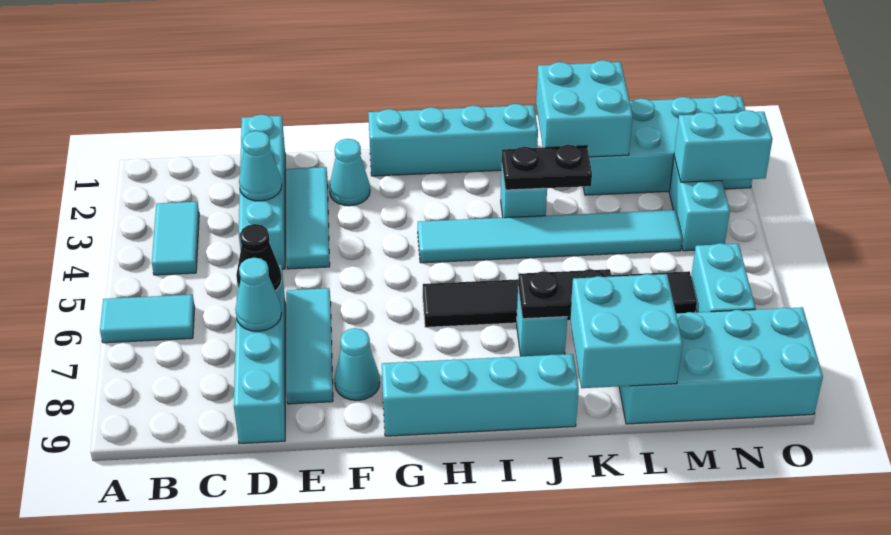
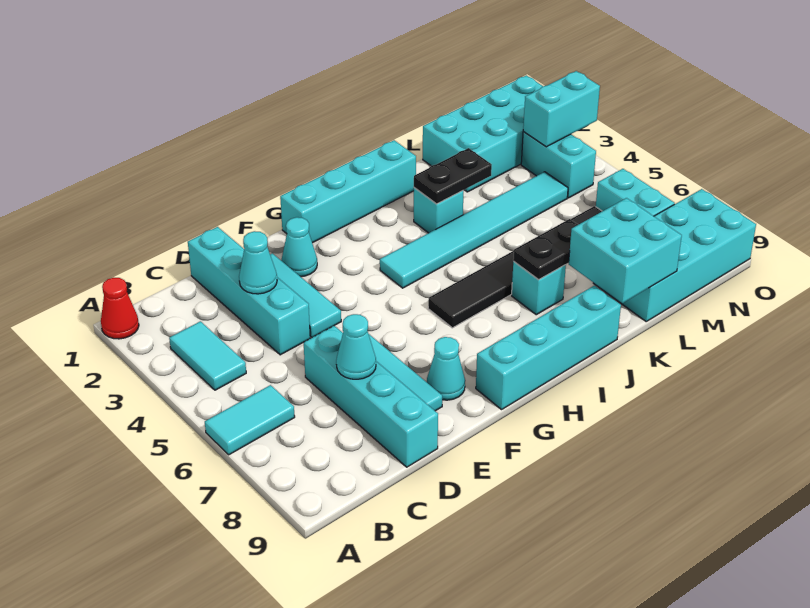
none -> red 1x1 cone [101,278,139,339]
black 1x1 cone [236,224,282,291] -> none
cyan 2x2 brick [536,60,633,157] -> none

